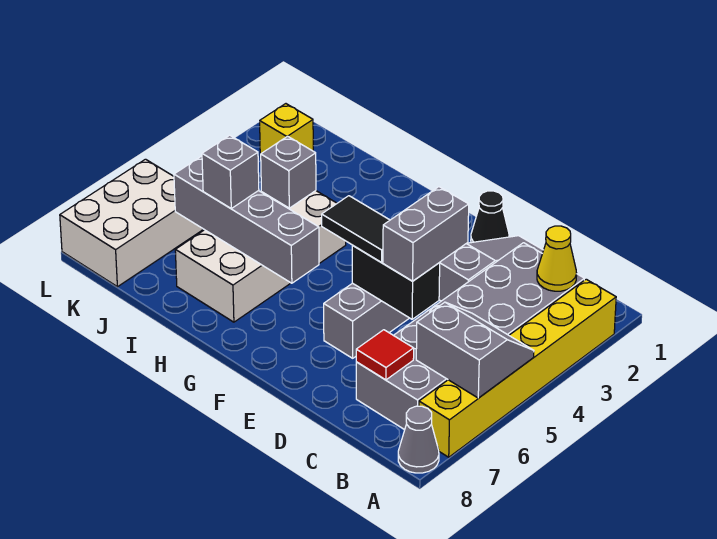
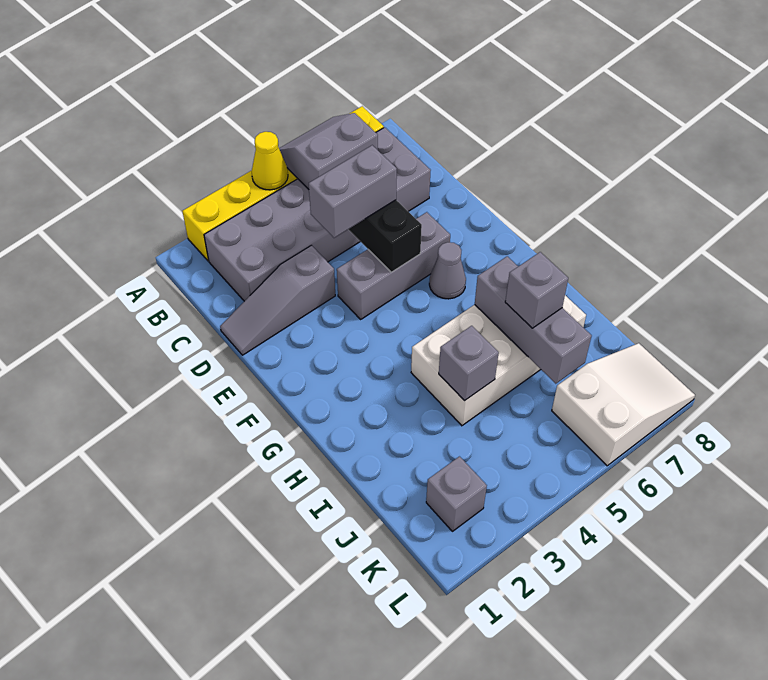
grey 2x2 slope [416,302,534,398] -> grey 2x2 slope turned to [279,113,378,189]
grey 1x1 cone [398,406,439,473] -> grey 1x1 cone moved to [429,242,466,299]
yellow 1x1 cone [537,226,577,291] -> yellow 1x1 cone moved to [252,132,288,190]
red 1x1 tile [356,330,414,380] -> none
black 1x1 cone [471,191,509,243] -> none
black 1x2 tile [322,196,390,262] -> none
grey 1x4 brick [174,156,319,283] -> grey 1x3 brick [475,256,592,384]
yellow 1x1 brick [260,104,313,157] -> grey 1x1 brick [426,457,487,531]
white 2x3 brick [60,159,202,287] -> white 2x3 slope [552,343,695,466]

